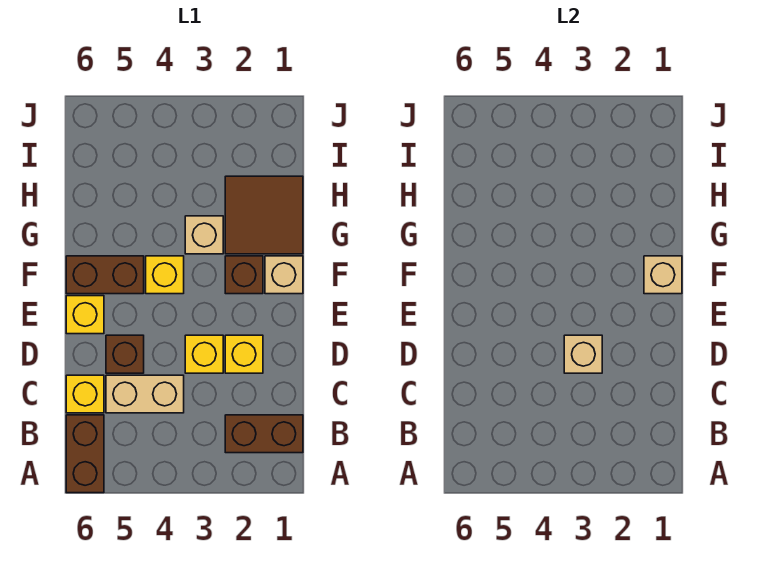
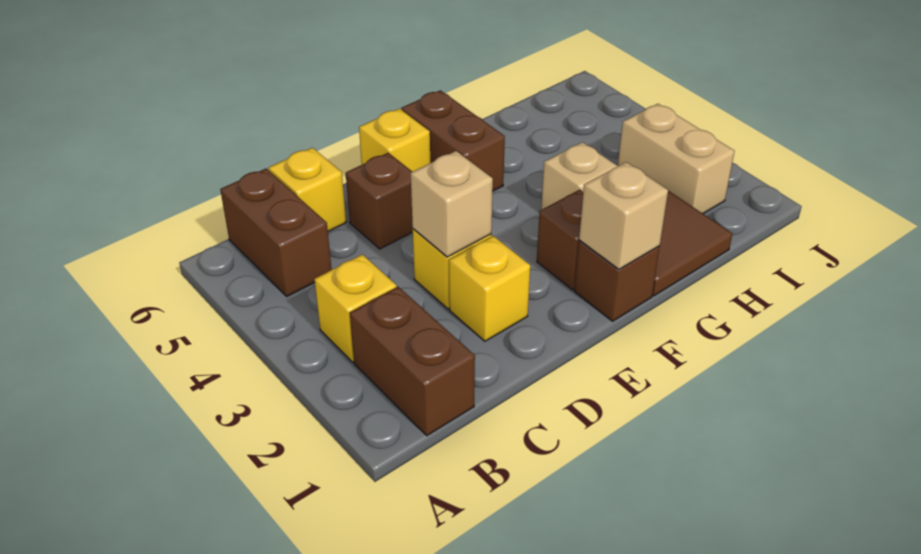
brown 1x2 brick [66,415,104,493] -> brown 1x2 brick turned to [220,169,332,296]
tan 1x2 brick [106,375,184,413] -> tan 1x2 brick moved to [618,104,735,213]
tan 1x1 brick [265,256,303,294] -> brown 1x1 brick [574,240,660,321]
yellow 1x1 brick [146,256,184,294] -> yellow 1x1 brick moved to [314,255,397,362]

